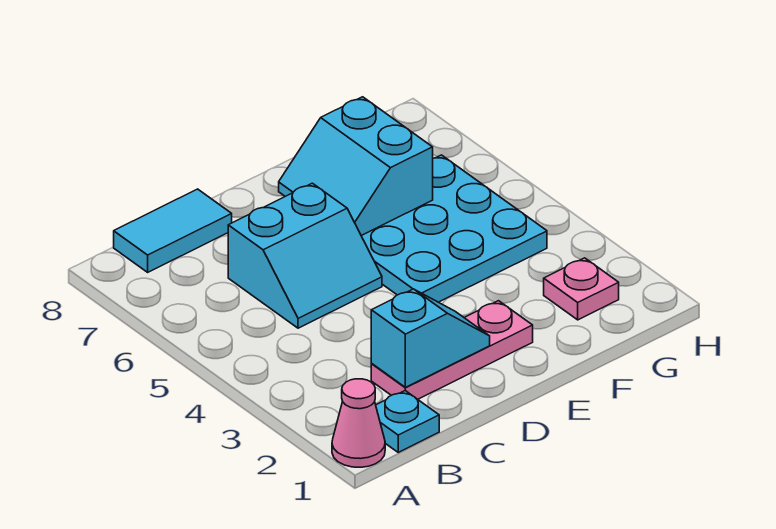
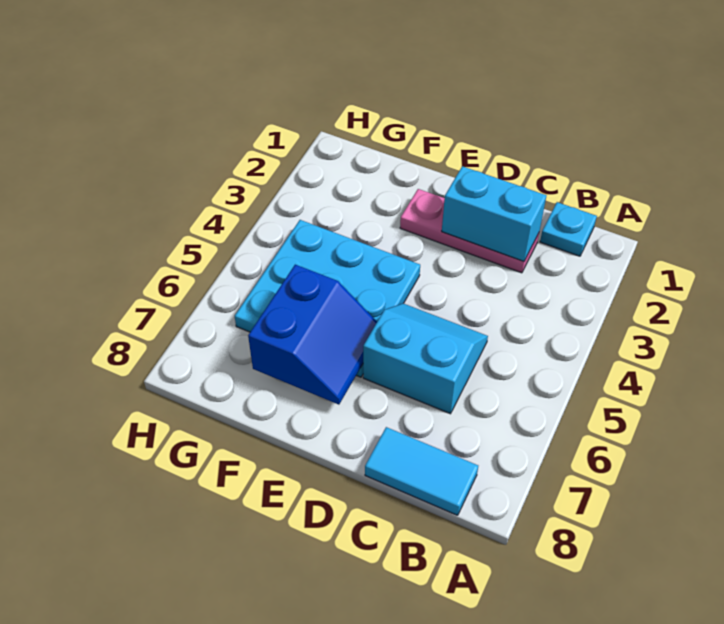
pink 1x1 cone [332,379,385,467] -> none
cyan 1x2 slope [371,289,490,387] -> cyan 1x2 brick [442,166,547,261]
cyan 2x2 slope [279,97,433,235] -> blue 2x2 slope [248,265,377,405]
pink 1x1 plate [544,258,619,320] -> none

